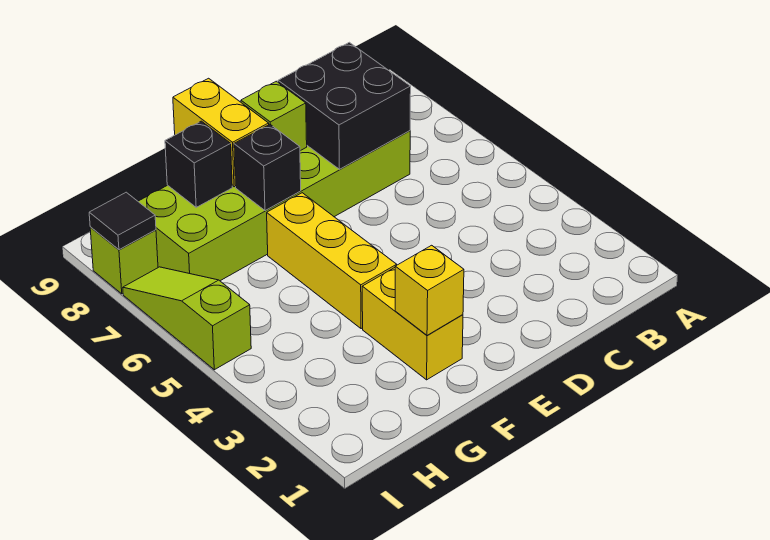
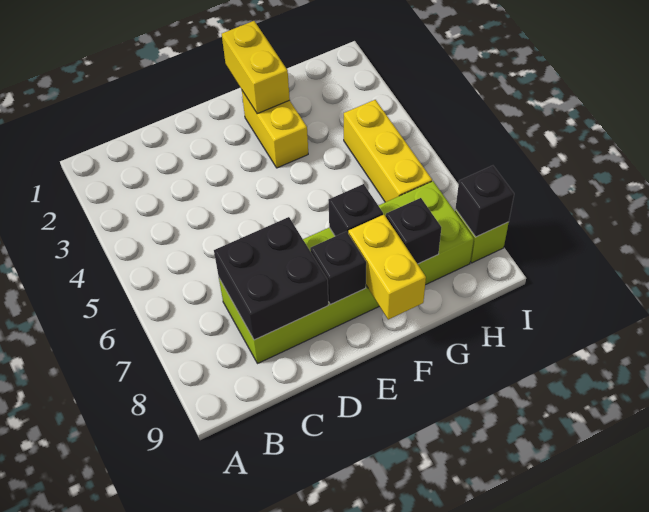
lime 1x1 brick [241,81,307,151] -> black 1x1 brick [310,231,366,305]
yellow 1x1 brick [395,245,464,336] -> yellow 1x2 brick [222,21,290,114]
yellow 1x3 brick [267,193,397,329] -> yellow 1x3 brick moved to [344,100,432,202]
lime 1x3 slope [123,267,251,370] -> none
black 1x1 tile [89,192,156,250] -> black 1x1 brick [455,166,514,237]

